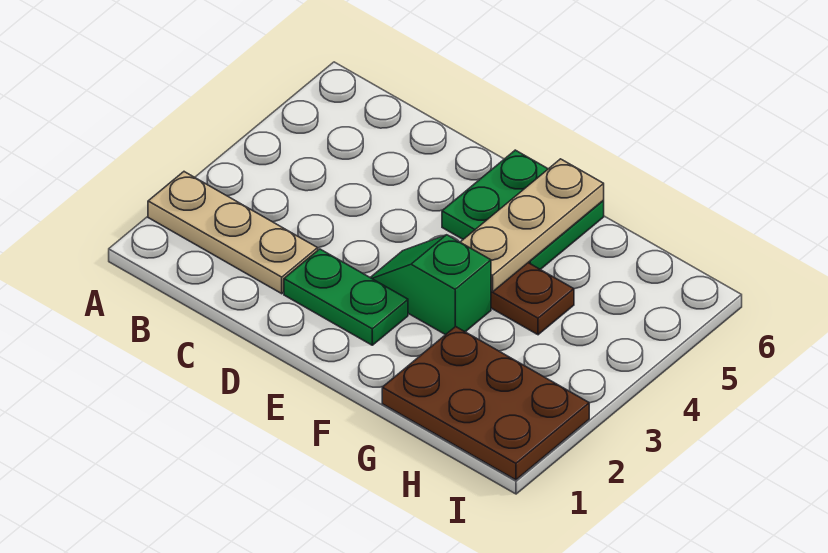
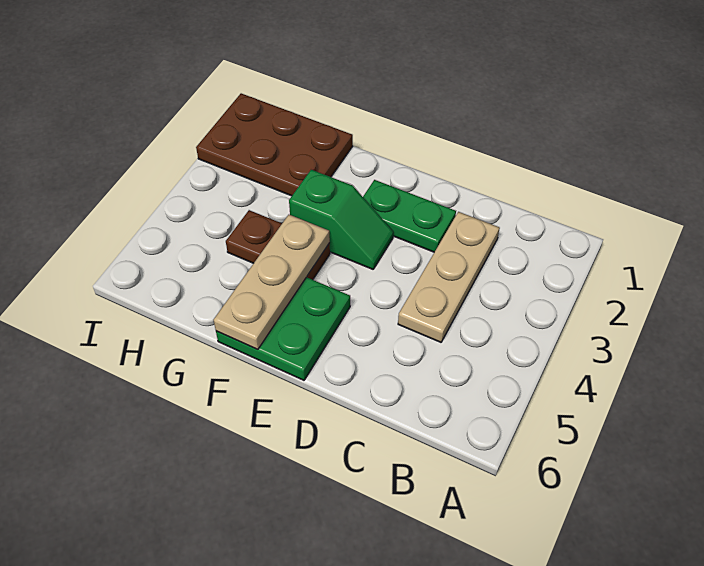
tan 1x3 plate [148,172,318,294] -> tan 1x3 plate turned to [398,212,500,342]

